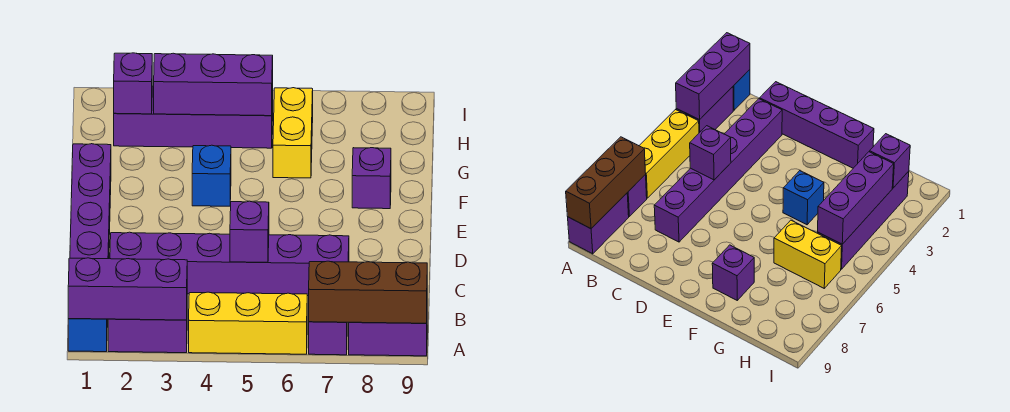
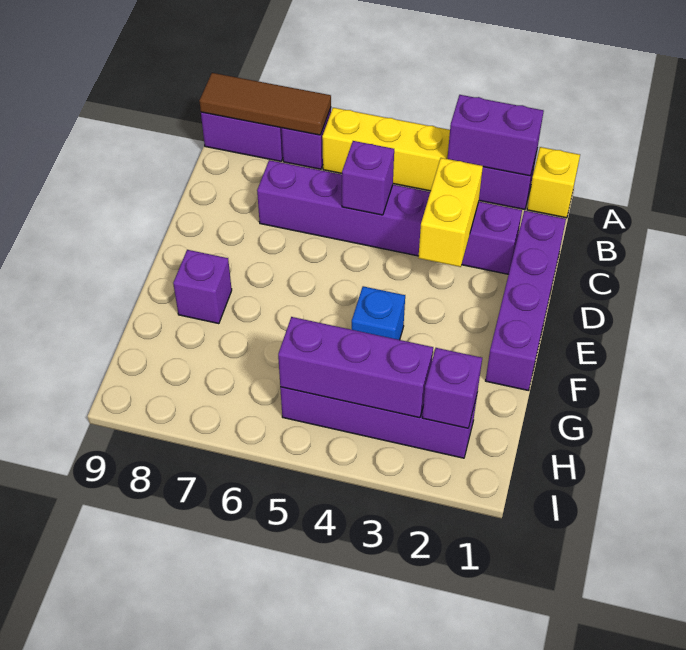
blue 1x1 brick [68,319,107,352] -> yellow 1x1 brick [527,147,580,218]
purple 1x3 brick [68,258,187,320] -> purple 1x2 brick [448,95,544,176]
brown 1x3 brick [309,261,427,323] -> brown 1x3 tile [199,73,331,135]
yellow 1x2 brick [273,88,313,178] -> yellow 1x2 brick moved to [419,158,483,267]

